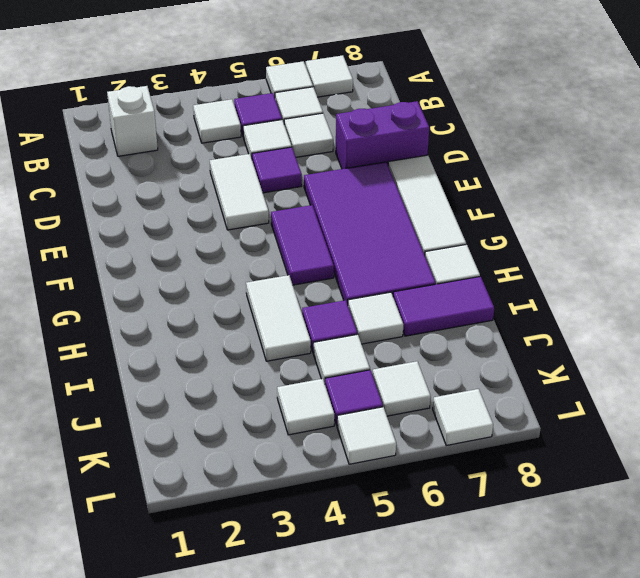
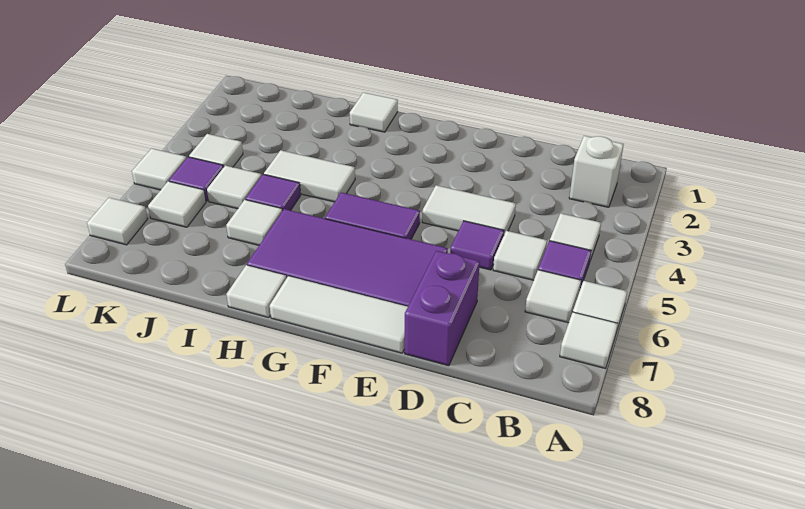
white 1x1 tile [284,113,333,157] -> white 1x1 tile moved to [350,92,398,132]
purple 1x2 tile [393,276,494,336] -> none

